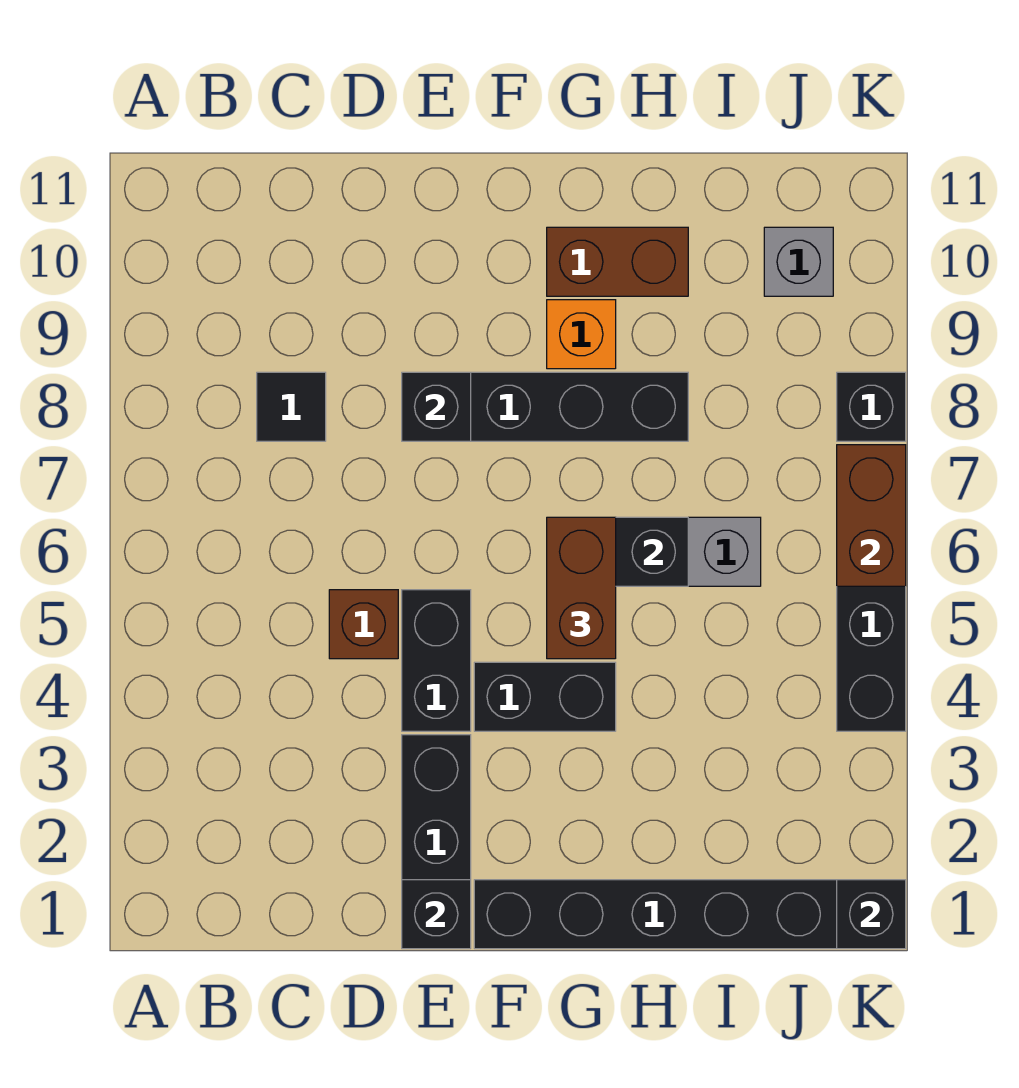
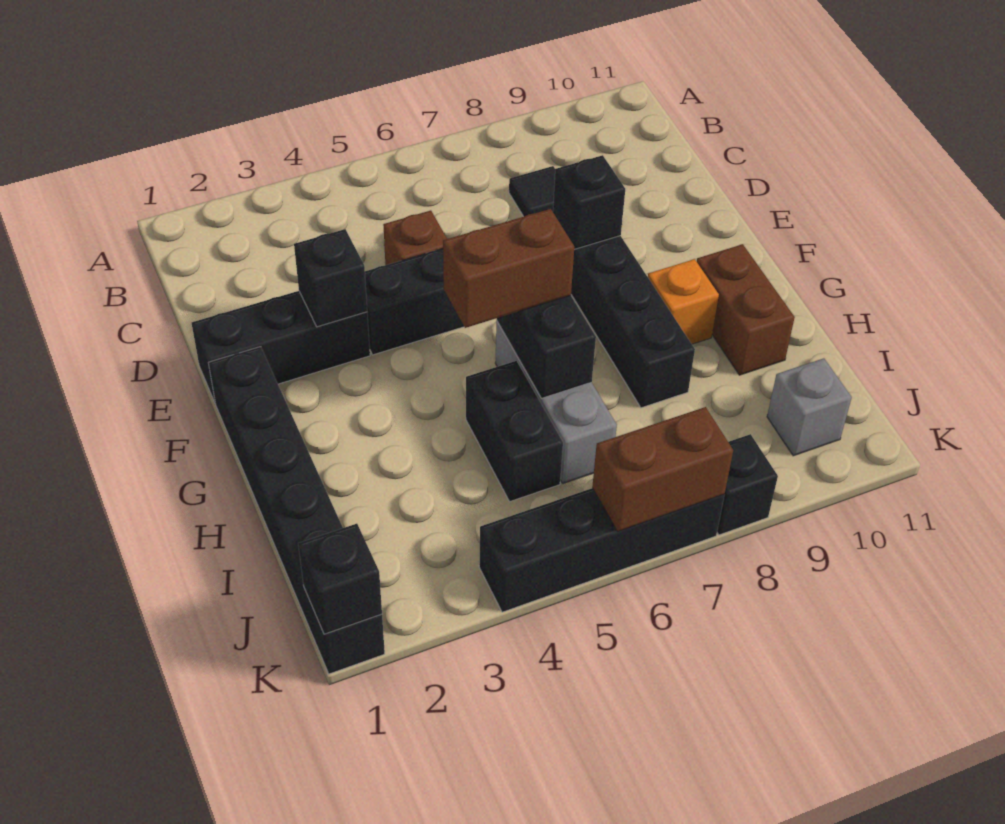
black 1x1 brick [402,880,471,949] -> black 1x1 brick moved to [294,229,367,327]
black 1x2 brick [474,662,616,731] -> black 1x2 brick moved to [466,361,563,501]

